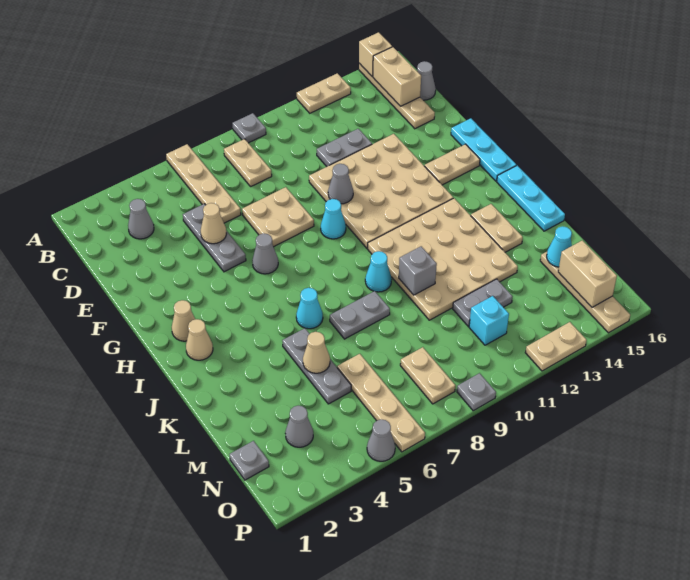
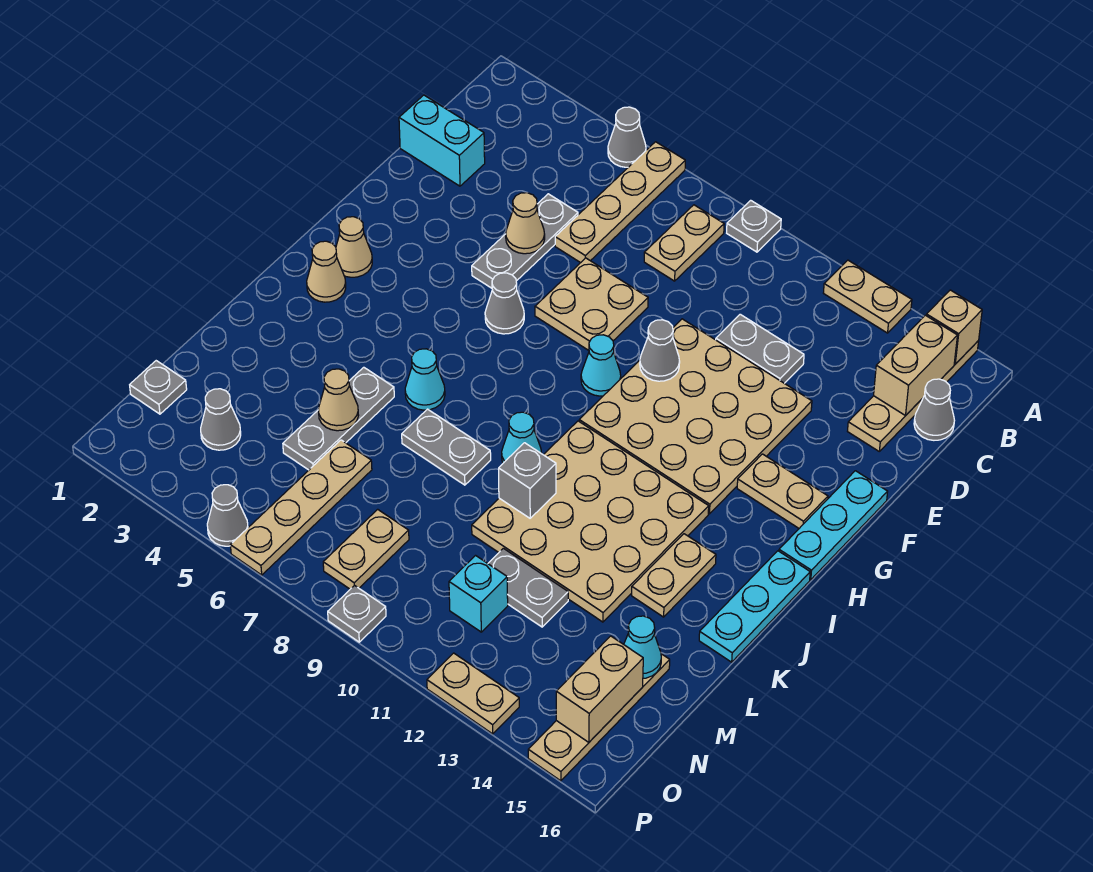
grey 1x1 cone [128,199,154,239] -> grey 1x1 cone moved to [608,107,646,167]
none -> cyan 1x2 brick [399,95,485,186]

